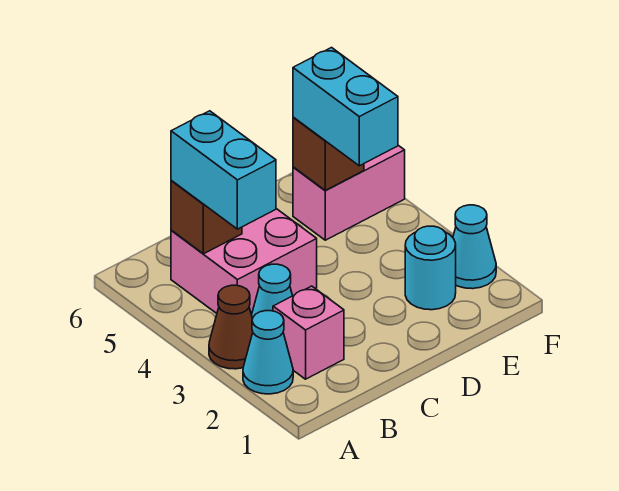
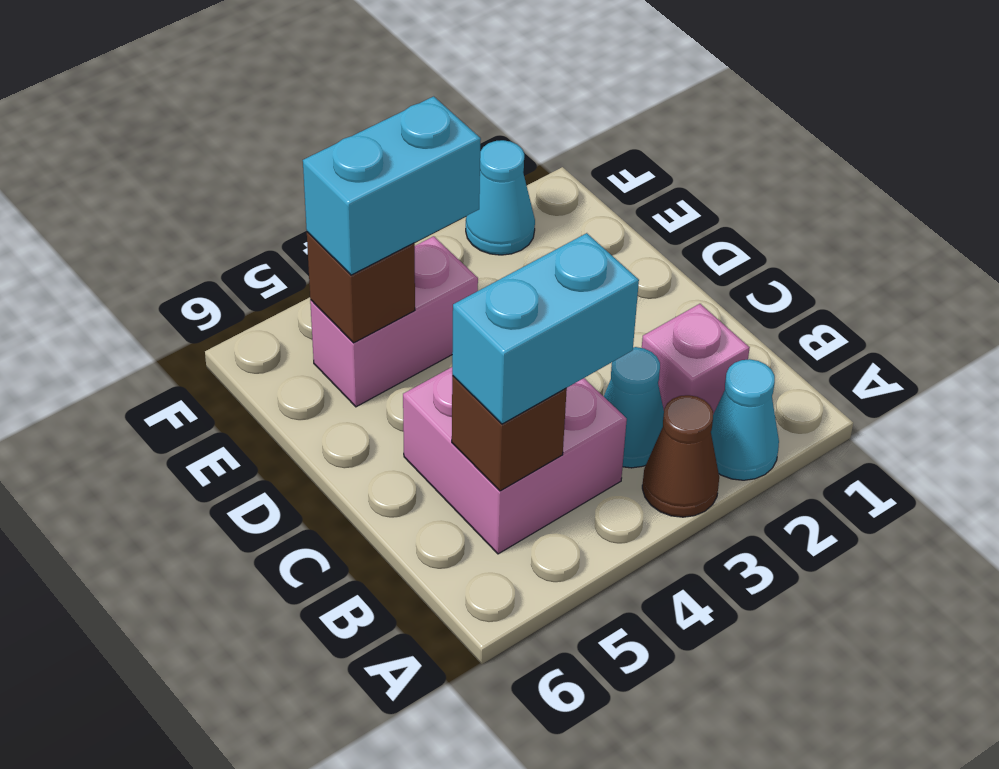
cyan 1x1 round brick [405,226,456,310] -> none
pink 1x2 brick [293,145,405,240] -> pink 1x2 brick turned to [310,236,478,407]

